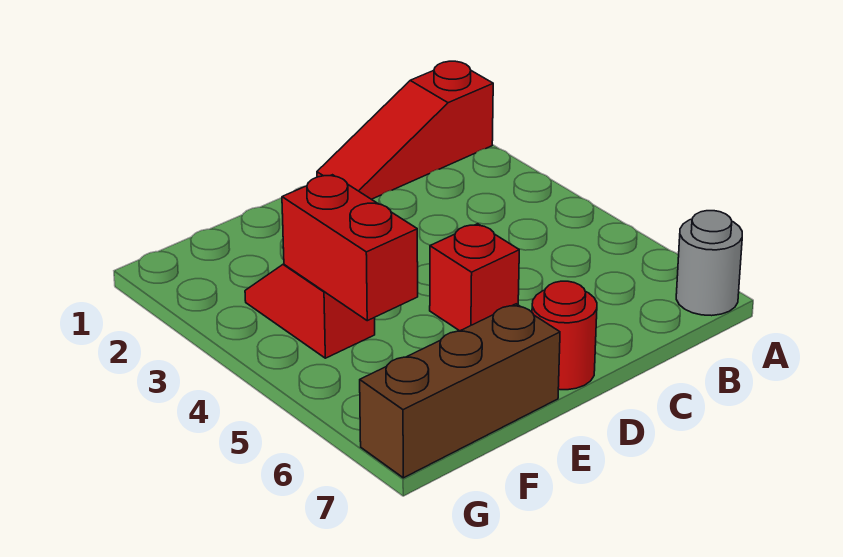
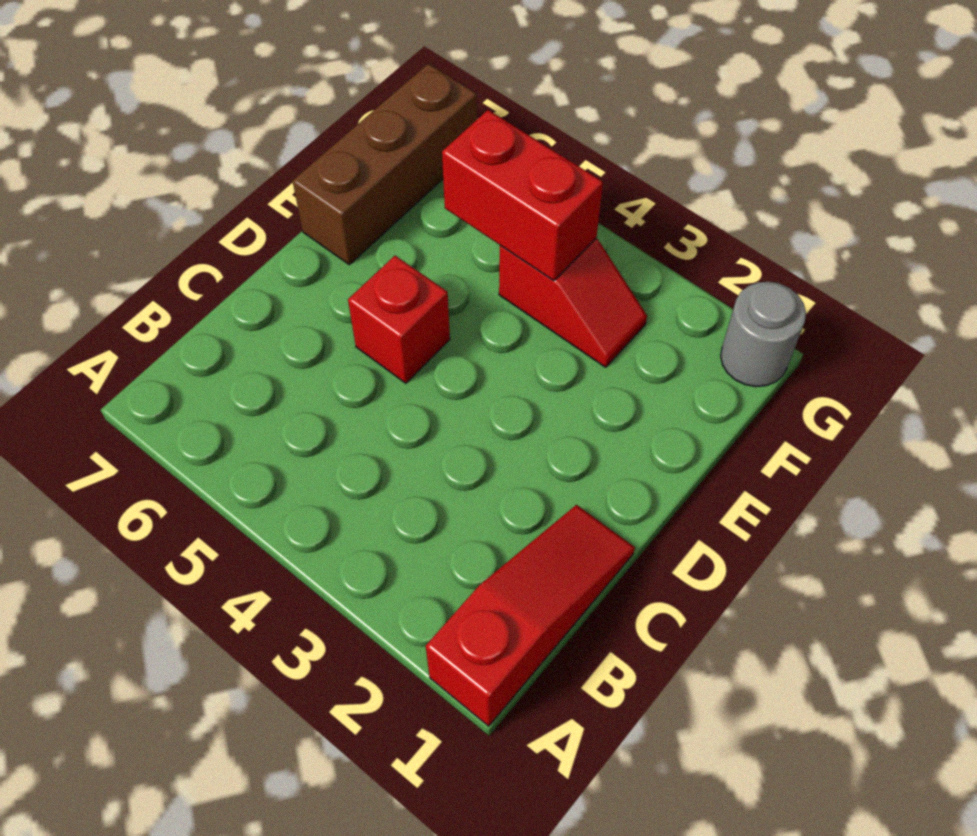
grey 1x1 round brick [676,211,742,316] -> grey 1x1 round brick moved to [721,282,806,387]
red 1x1 round brick [532,281,597,390] -> none

